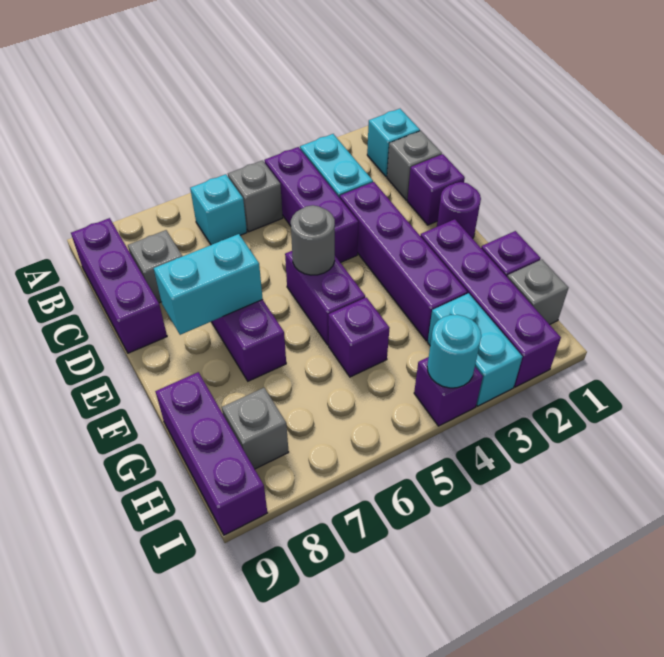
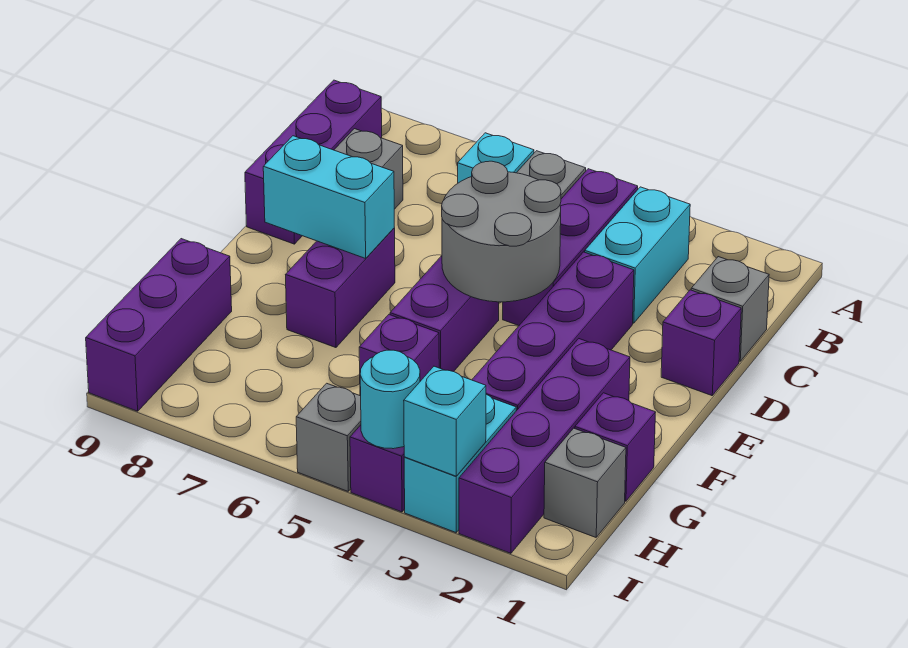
cyan 1x1 brick [367,109,420,177] -> cyan 1x1 brick moved to [404,366,486,476]
purple 1x1 round brick [437,182,481,239] -> none
grey 1x1 round brick [291,205,335,275] -> grey 2x2 round brick [442,161,561,302]
grey 1x1 brick [222,388,289,469] -> grey 1x1 brick moved to [296,383,361,491]

